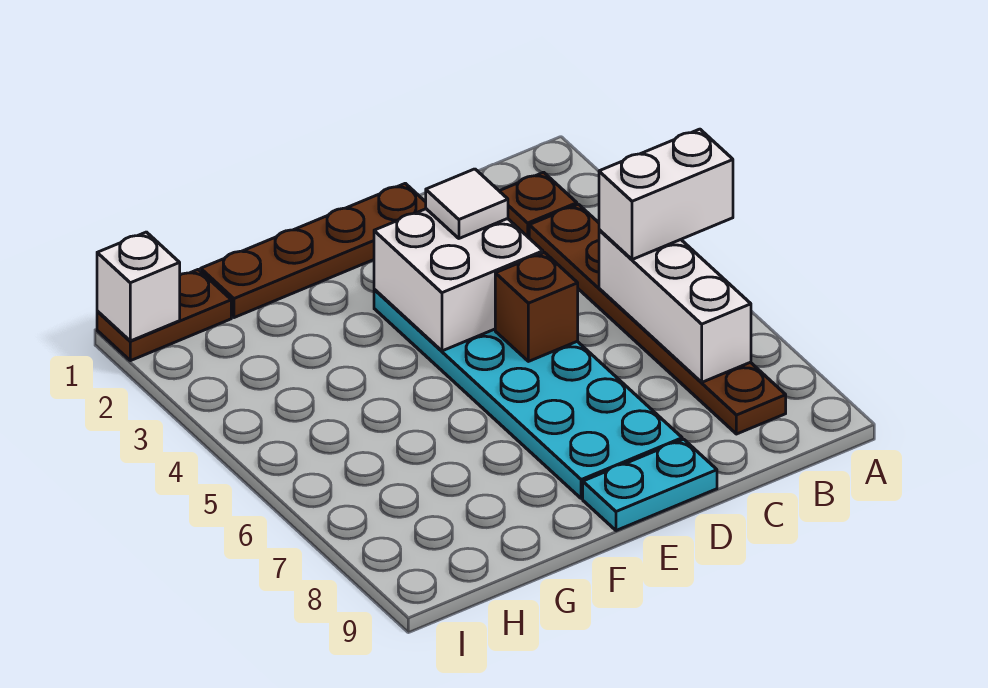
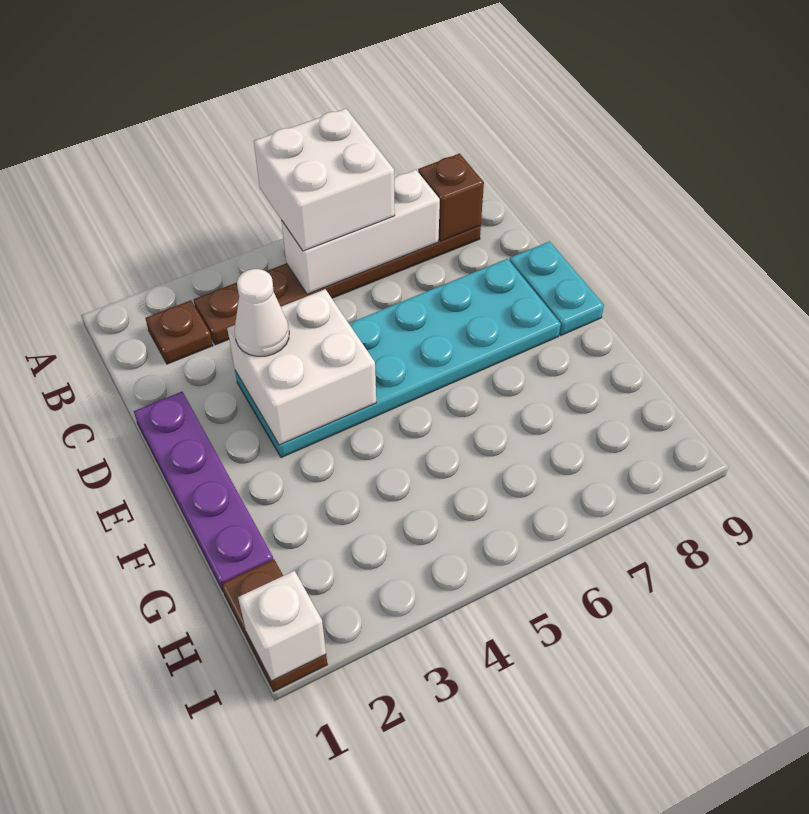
white 1x2 brick [599,129,733,260] -> white 2x2 brick [254,109,395,251]
brown 1x4 plate [201,183,426,318] -> purple 1x4 plate [134,392,273,591]
white 1x1 tile [426,169,508,238] -> white 1x1 cone [235,269,289,356]
brown 1x1 brick [495,253,578,361] -> brown 1x1 brick moved to [418,154,484,241]

